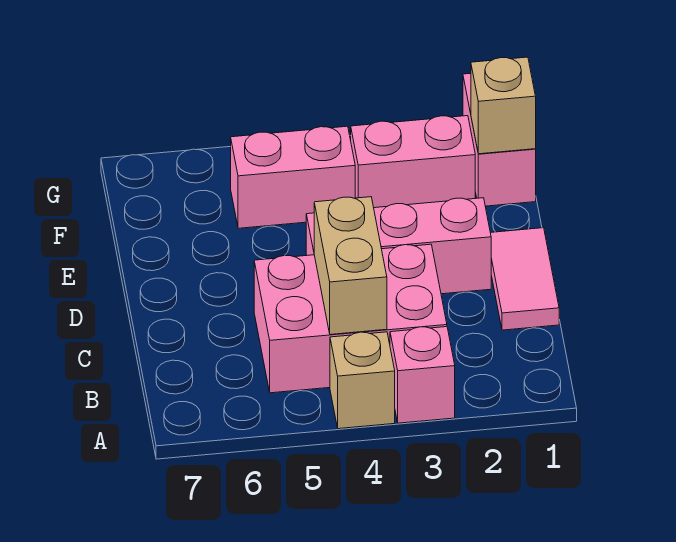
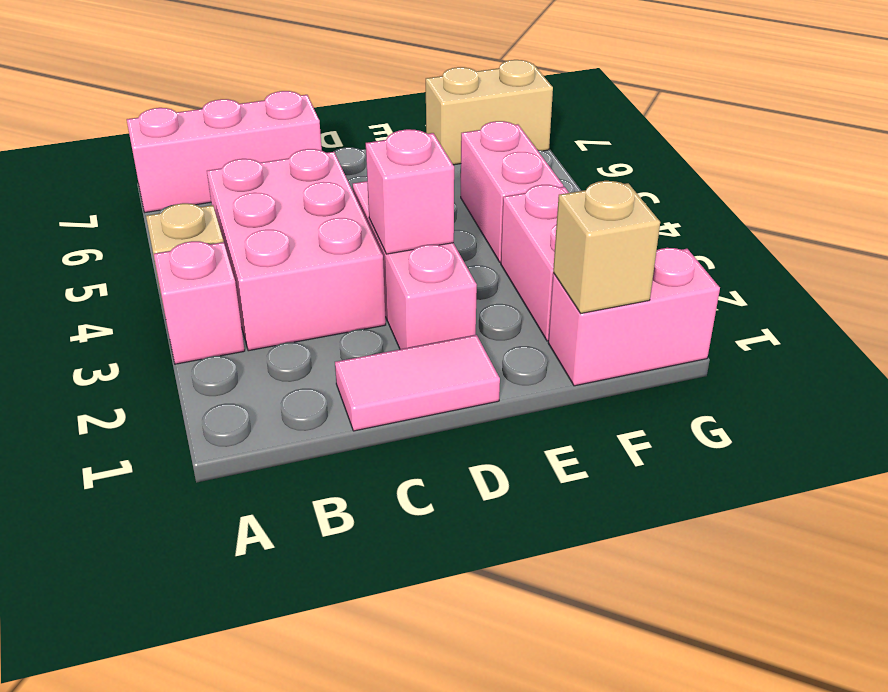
none -> pink 1x3 brick [127,91,322,213]
tan 1x2 brick [314,197,387,335] -> tan 1x2 brick moved to [426,60,553,165]
none -> pink 1x1 brick [366,129,454,254]

